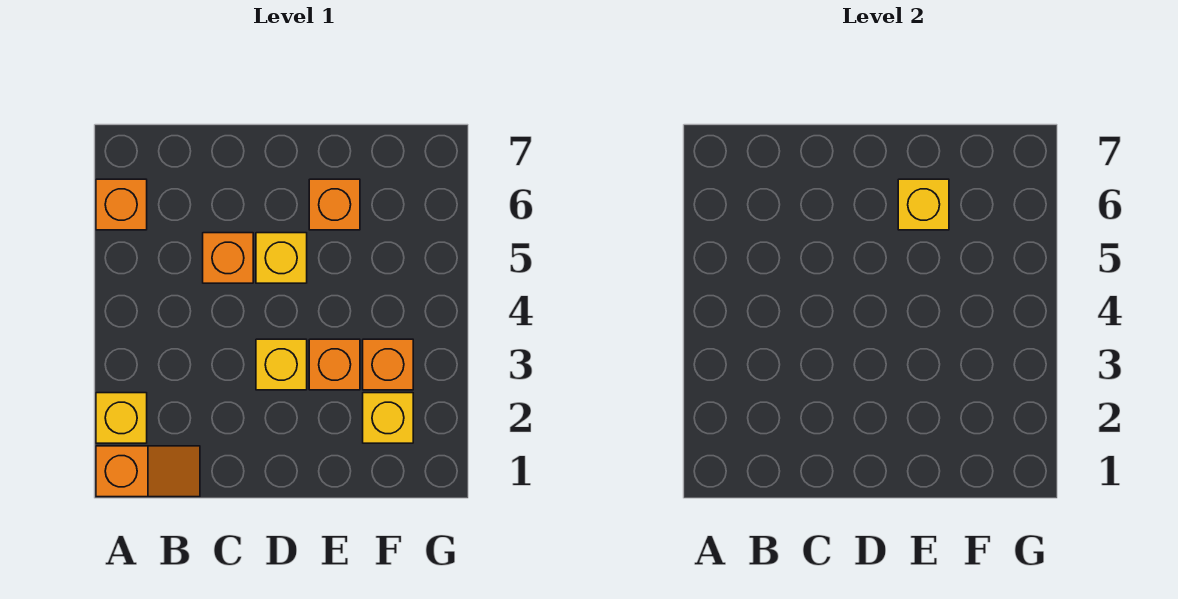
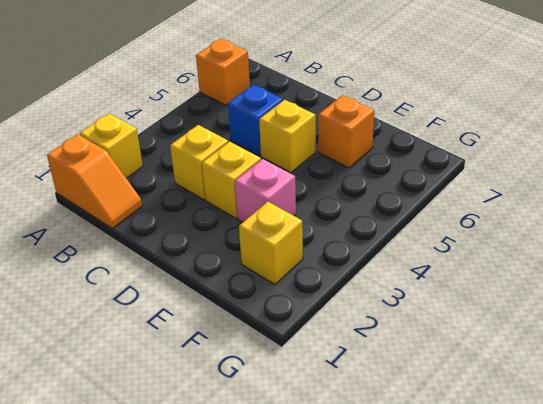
orange 1x1 brick [203,233,253,283] -> blue 1x1 brick [228,85,283,156]
orange 1x1 brick [309,339,360,390] -> pink 1x1 brick [235,159,296,222]
yellow 1x1 brick [898,179,949,230] -> yellow 1x1 brick moved to [170,125,228,200]
orange 1x1 brick [363,339,413,390] -> none

